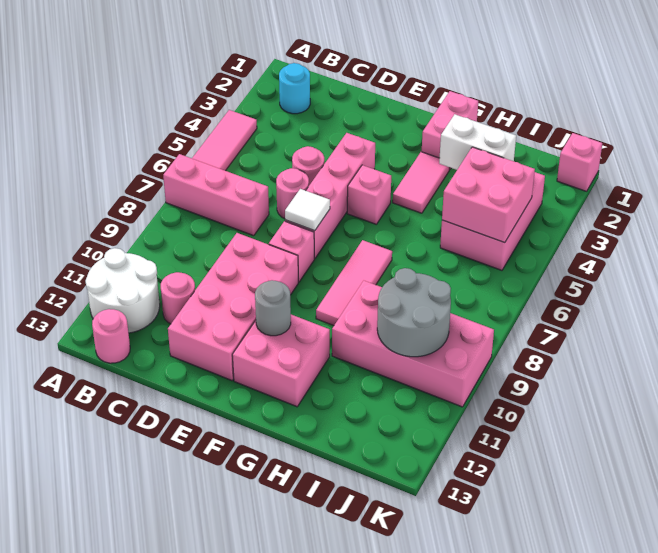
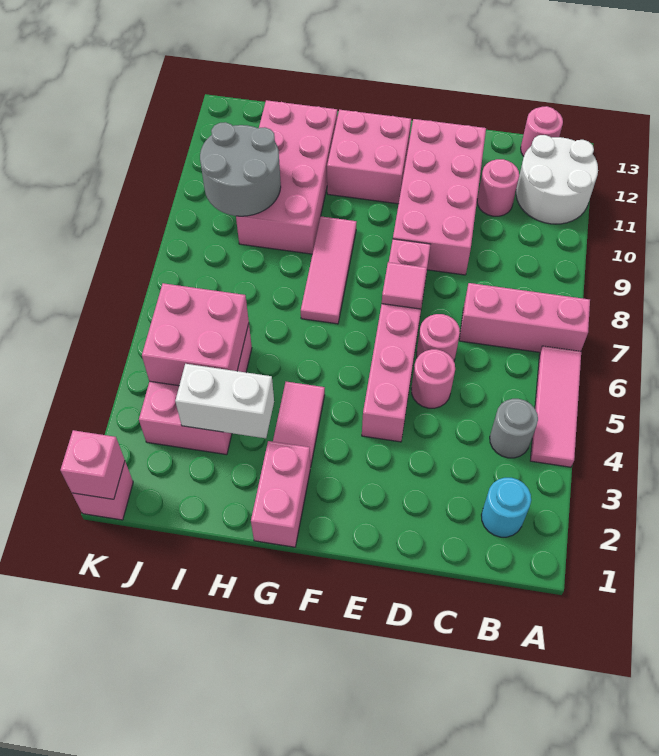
white 1x1 tile [285,189,330,231] -> pink 1x1 tile [382,262,427,309]
pink 1x1 brick [347,165,391,224] -> pink 1x1 brick moved to [61,430,125,499]
grey 1x1 round brick [255,280,291,336] -> grey 1x1 round brick moved to [490,399,538,458]
pink 2x4 brick [332,281,494,407] -> pink 2x4 brick turned to [236,100,337,254]

